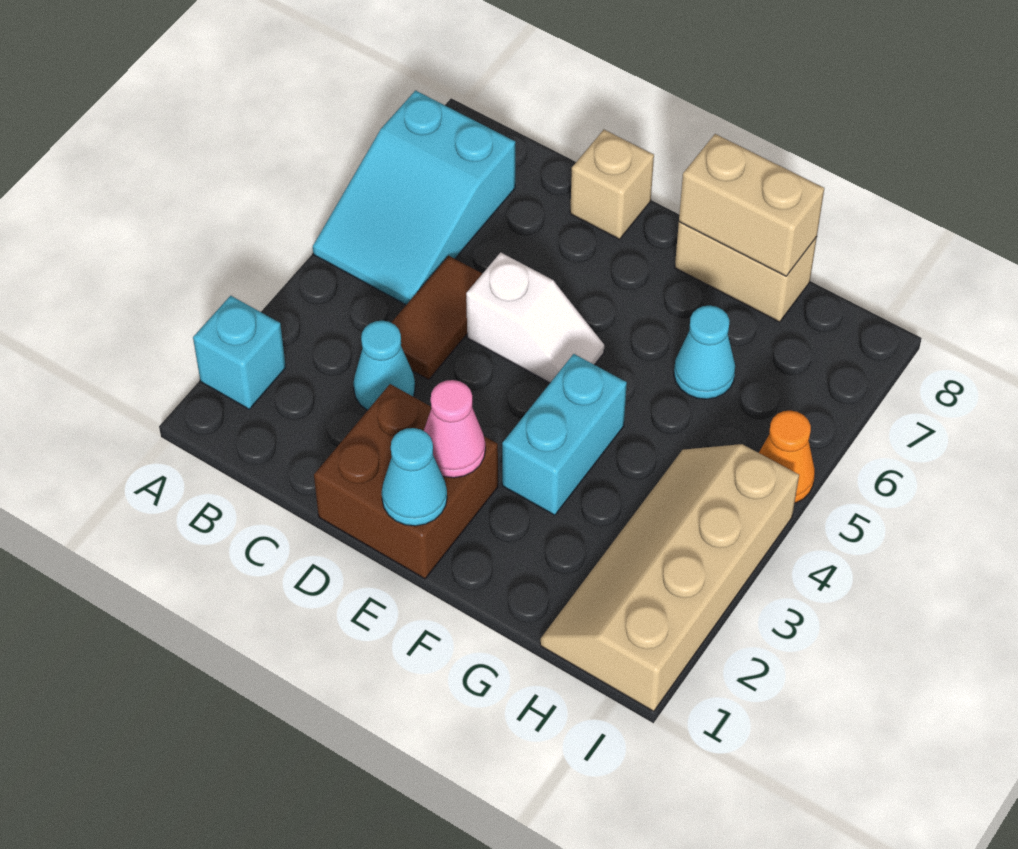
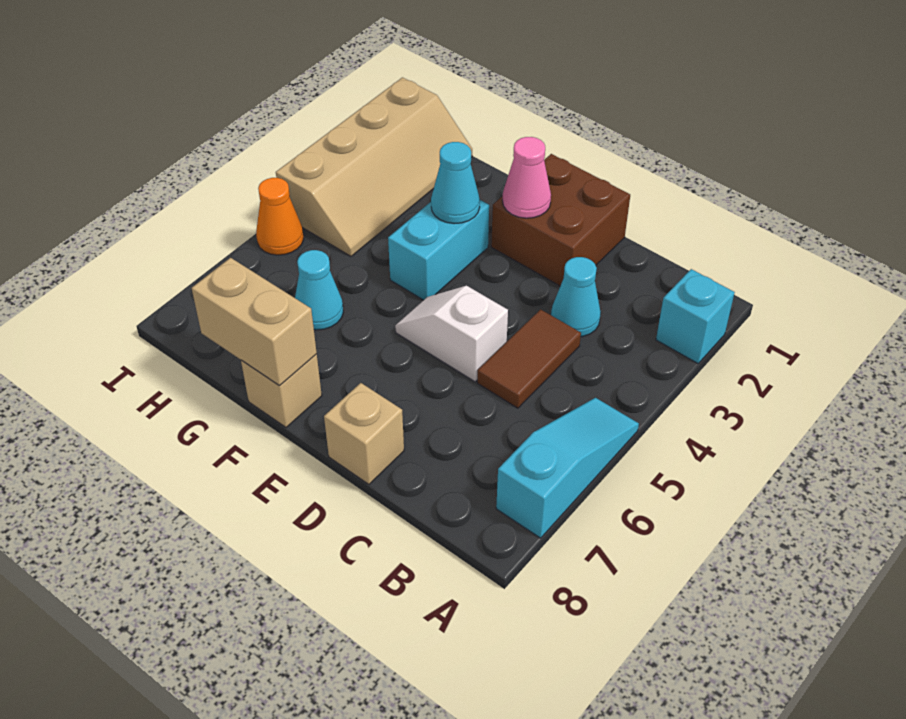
cyan 2x3 slope [313,91,515,305] -> cyan 1x3 slope [496,398,639,538]
cyan 1x1 cone [382,428,447,526] -> cyan 1x1 cone moved to [431,142,480,224]
tan 1x2 brick [675,222,817,322] -> tan 1x1 brick [241,354,322,427]

